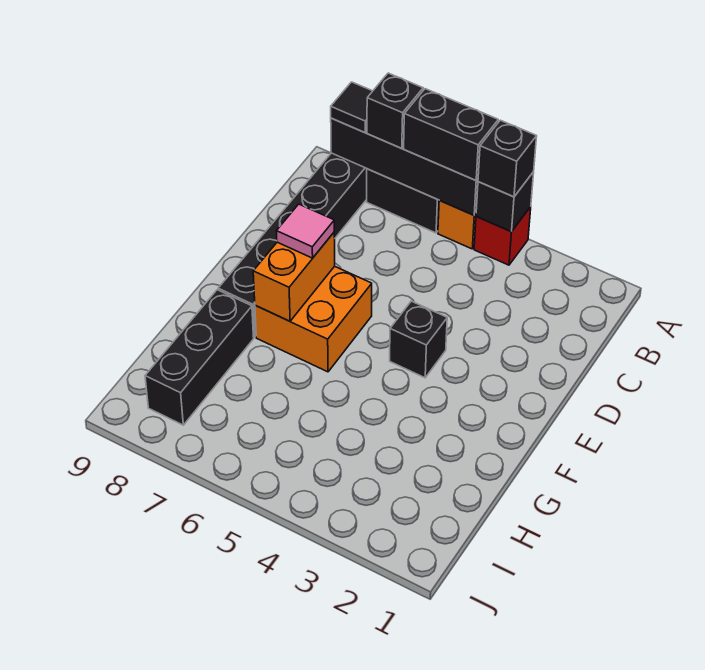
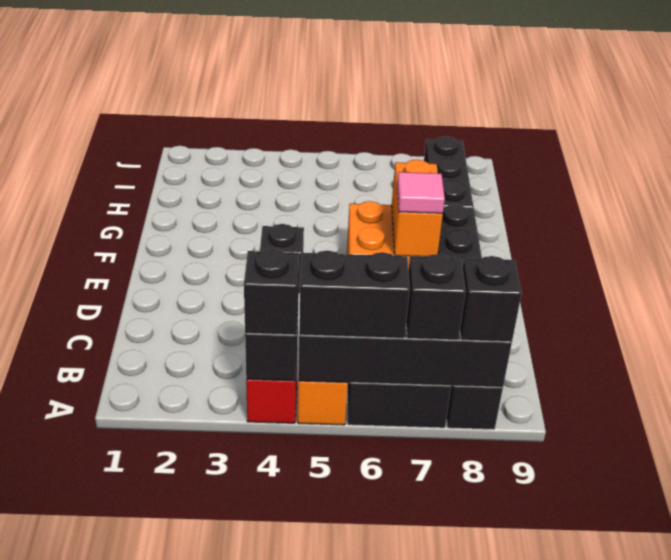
black 1x1 tile [331,82,372,133] -> black 1x1 brick [460,256,522,342]

